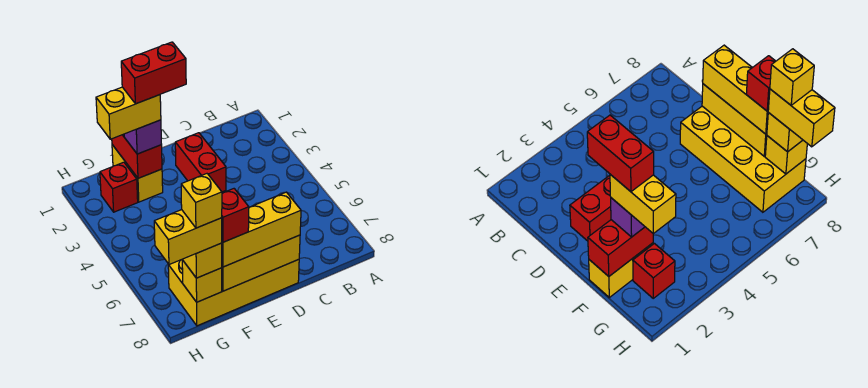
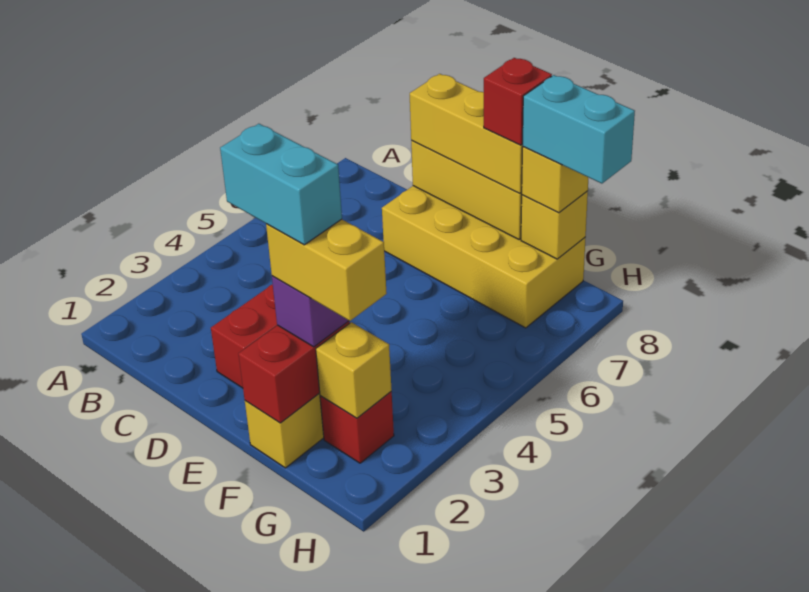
red 1x2 brick [121,42,186,104] -> cyan 1x2 brick [220,124,342,245]
yellow 1x2 brick [154,210,222,265] -> cyan 1x2 brick [523,75,635,184]
yellow 1x1 brick [181,174,222,228] -> yellow 1x1 brick moved to [316,322,392,418]

